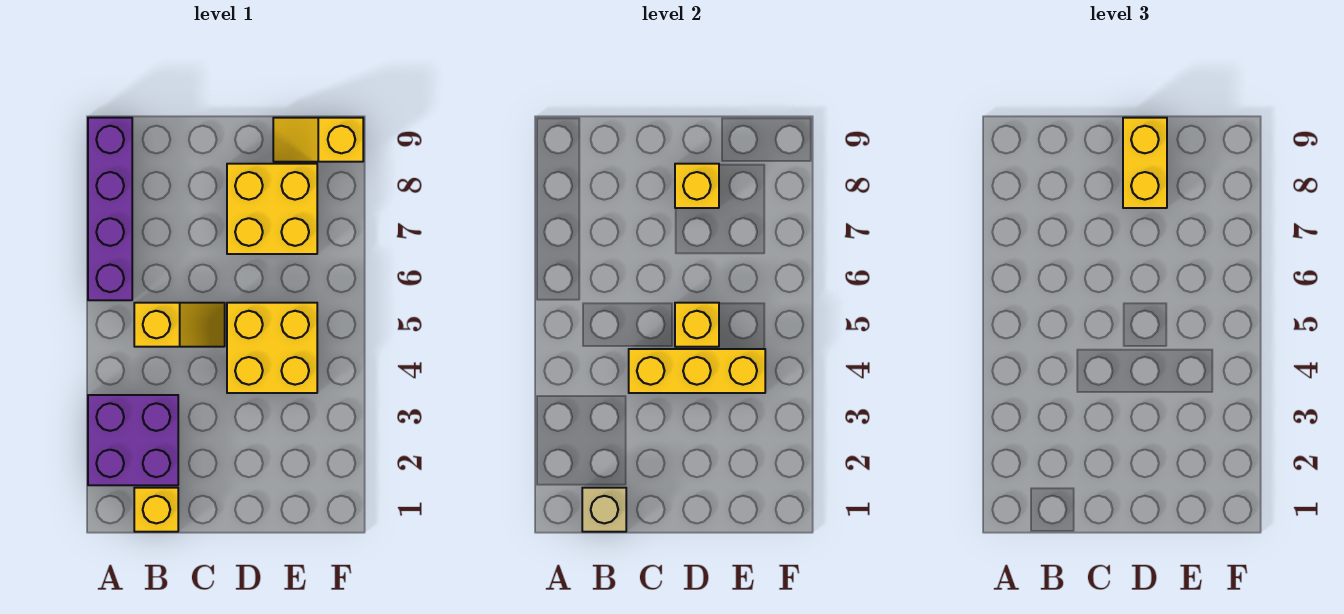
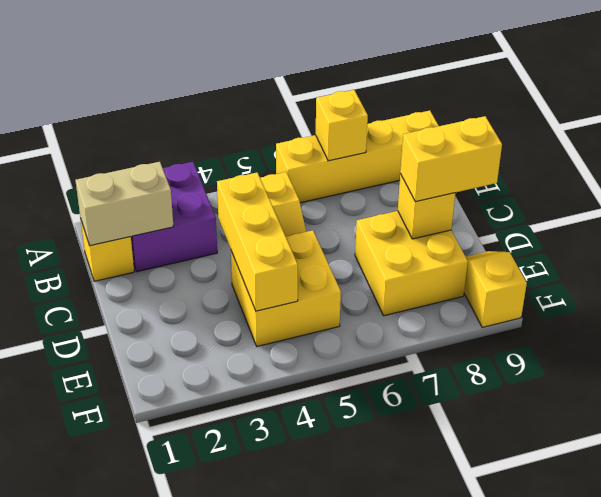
purple 1x4 brick [88,118,132,300] -> yellow 1x4 brick [276,111,439,203]
tan 1x1 brick [582,488,626,532] -> tan 1x2 brick [76,162,174,246]
yellow 1x1 brick [675,303,719,347] -> yellow 1x1 brick moved to [316,90,368,161]

